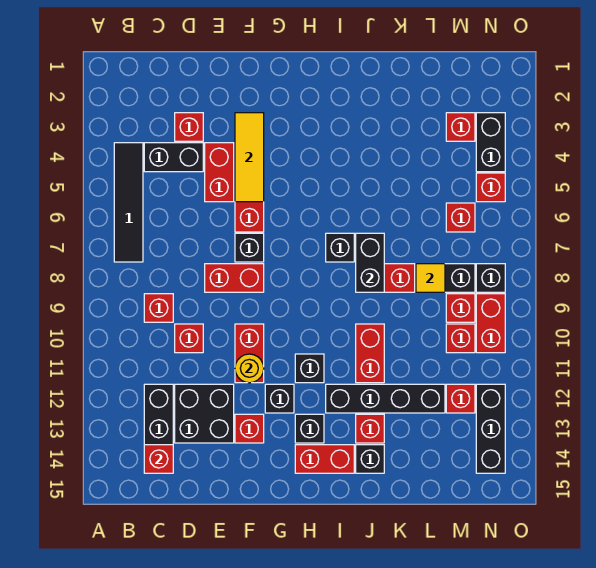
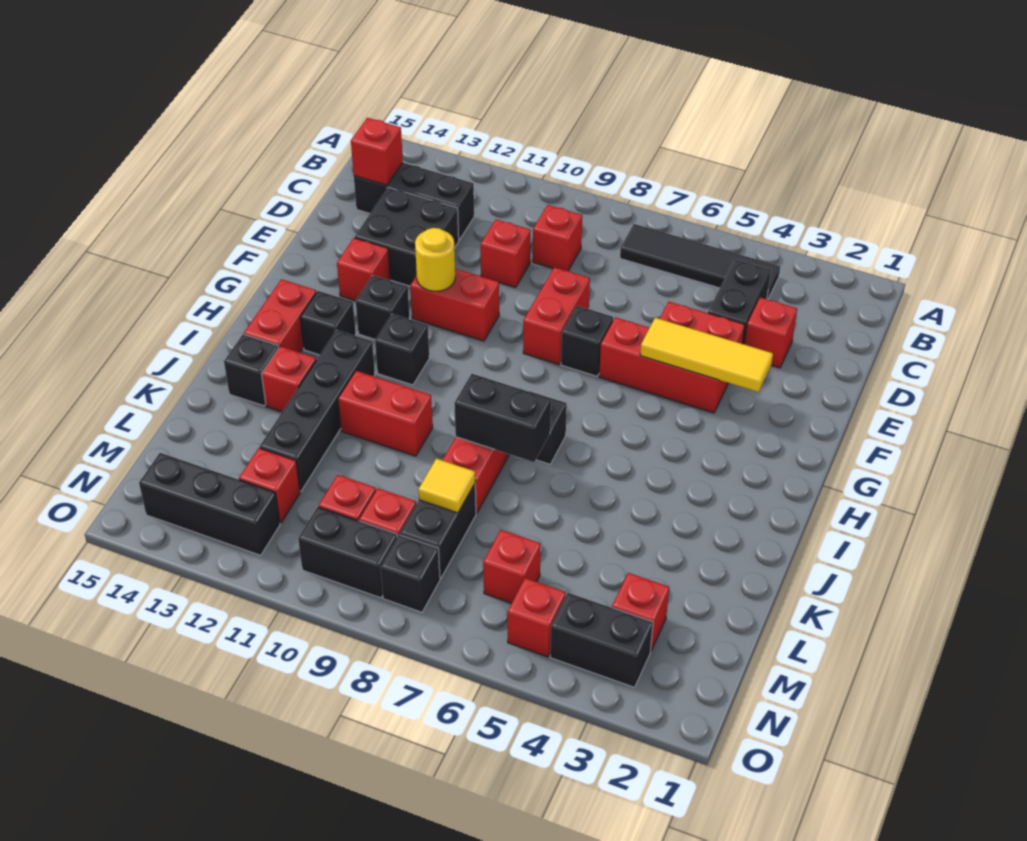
red 1x2 brick [476,294,505,353] -> black 1x2 brick [298,507,397,598]

